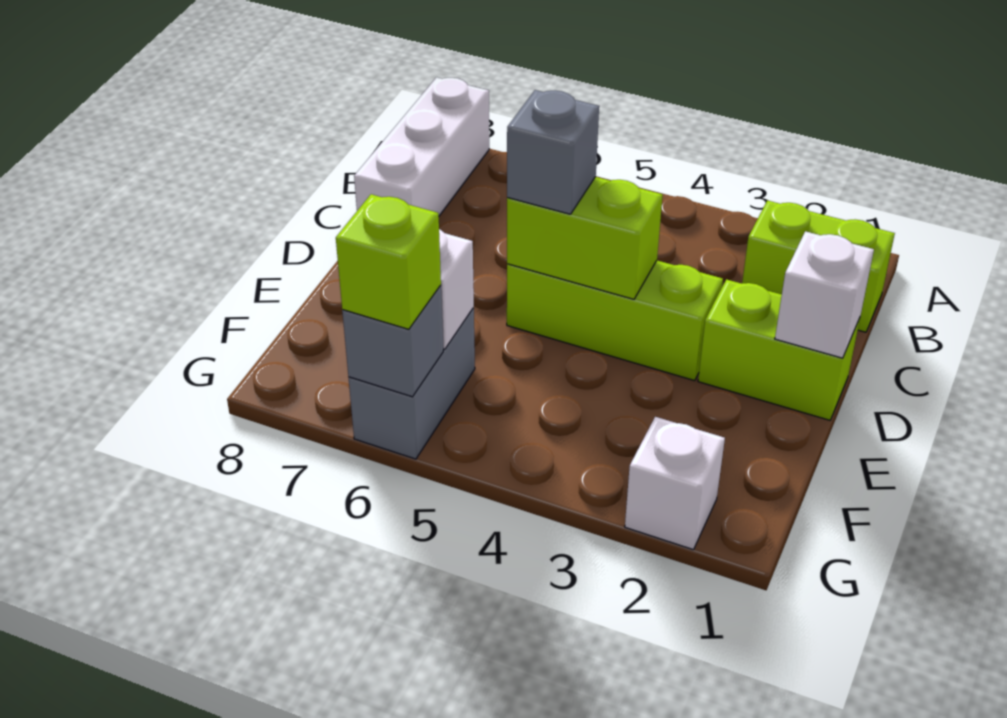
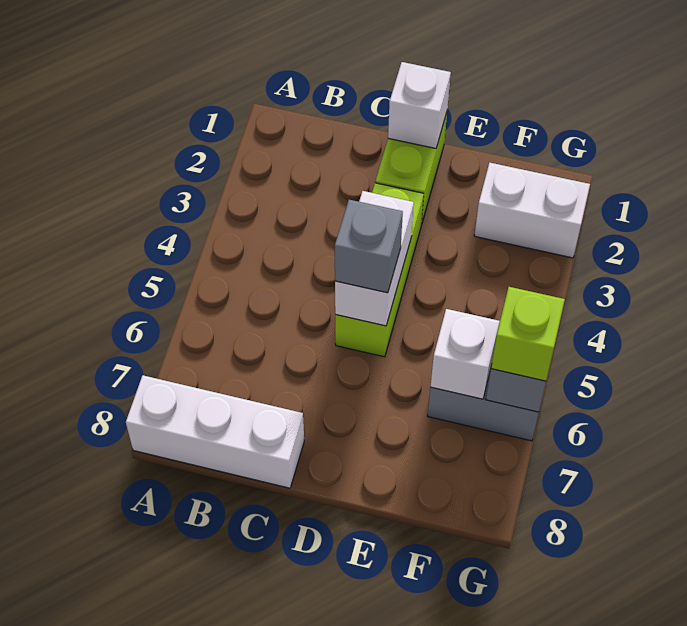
lime 1x2 brick [742,201,895,332] -> none
lime 1x2 brick [507,177,663,299] -> white 1x2 brick [335,191,414,326]
white 1x1 brick [625,417,725,550] -> white 1x2 brick [474,163,590,258]

